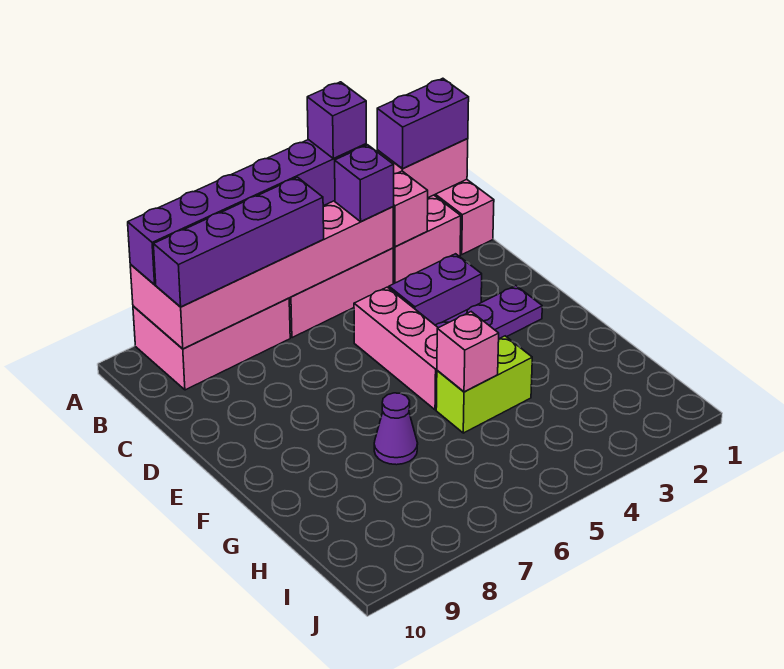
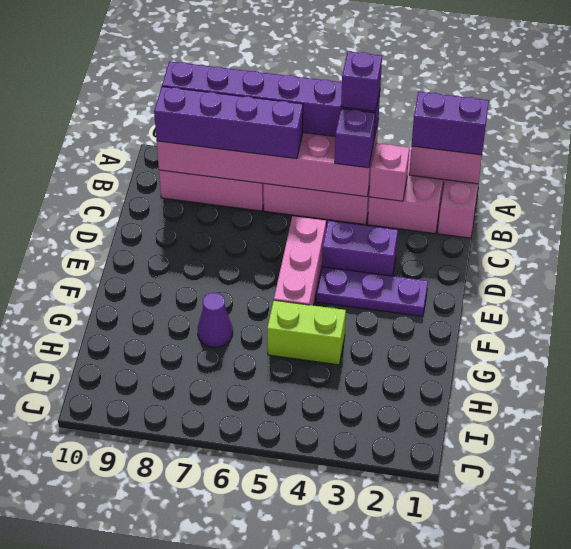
pink 1x1 brick [437,312,499,392] -> none

